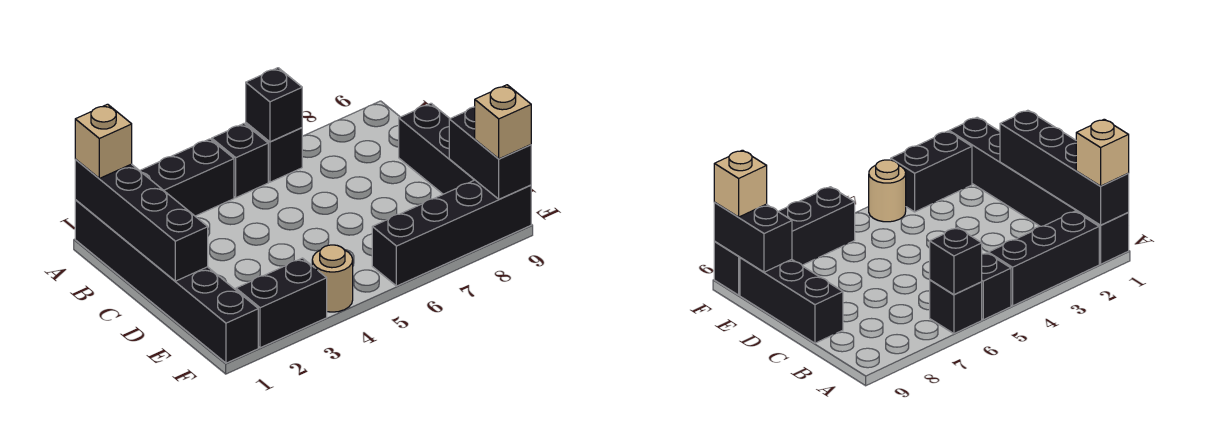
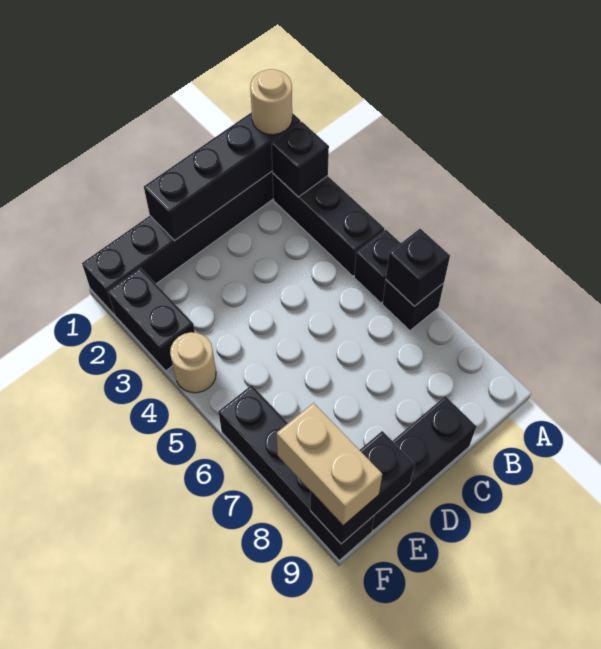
tan 1x1 brick [75,104,132,178] -> tan 1x1 round brick [250,69,292,135]
none -> black 1x1 brick [271,122,329,197]
tan 1x1 brick [475,85,531,159] -> tan 1x2 brick [277,403,382,526]

